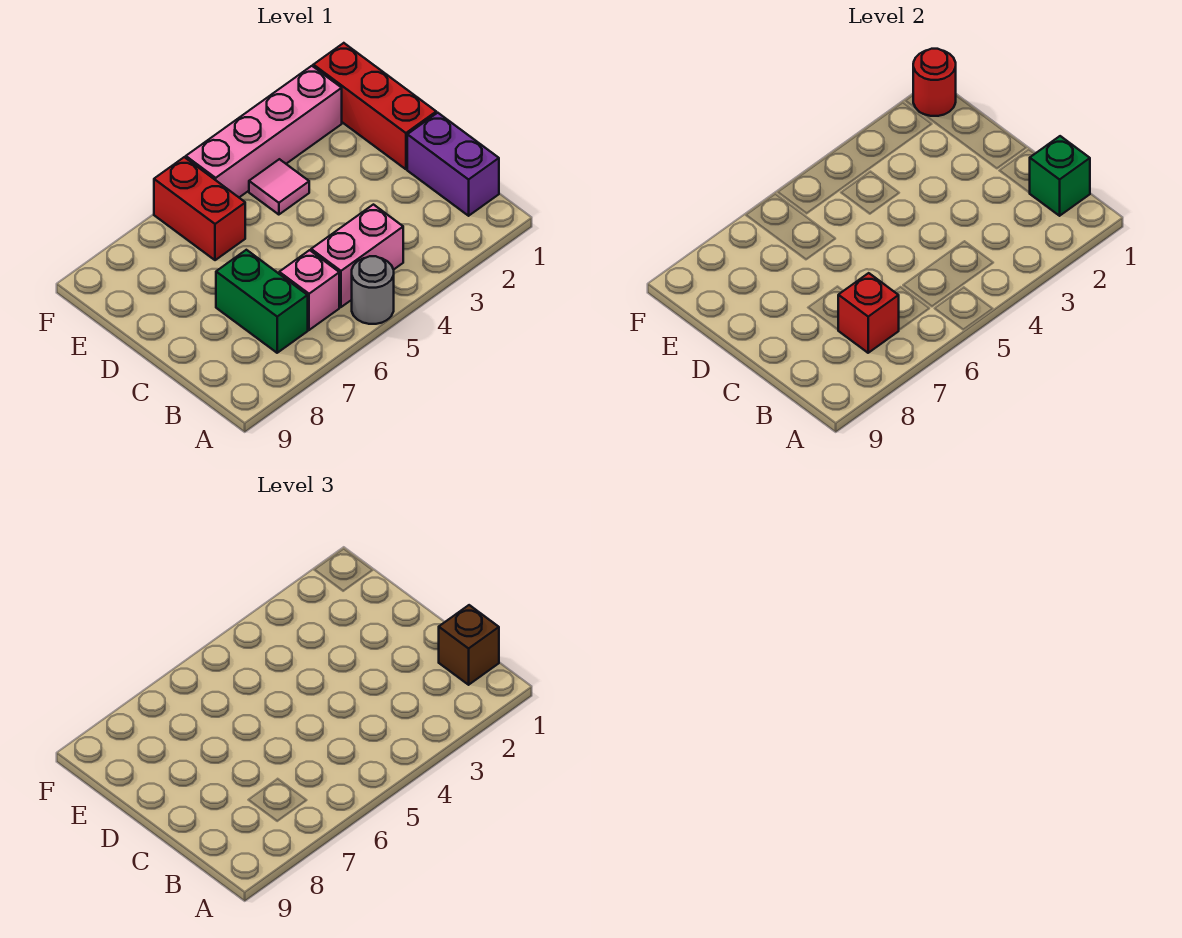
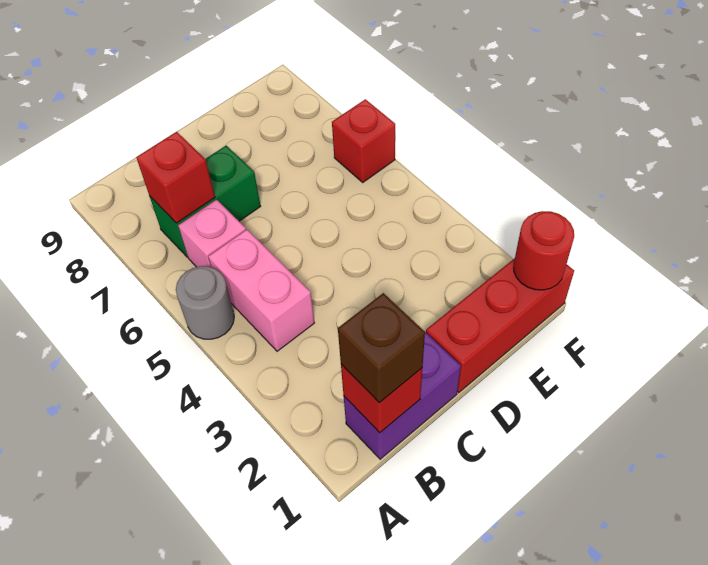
green 1x1 brick [1030,136,1090,216] -> red 1x1 brick [341,364,422,433]
pink 1x1 tile [249,159,309,215] -> none
red 1x2 brick [154,157,245,260] -> red 1x1 brick [332,99,395,182]
pink 1x4 brick [186,66,342,197] -> none

